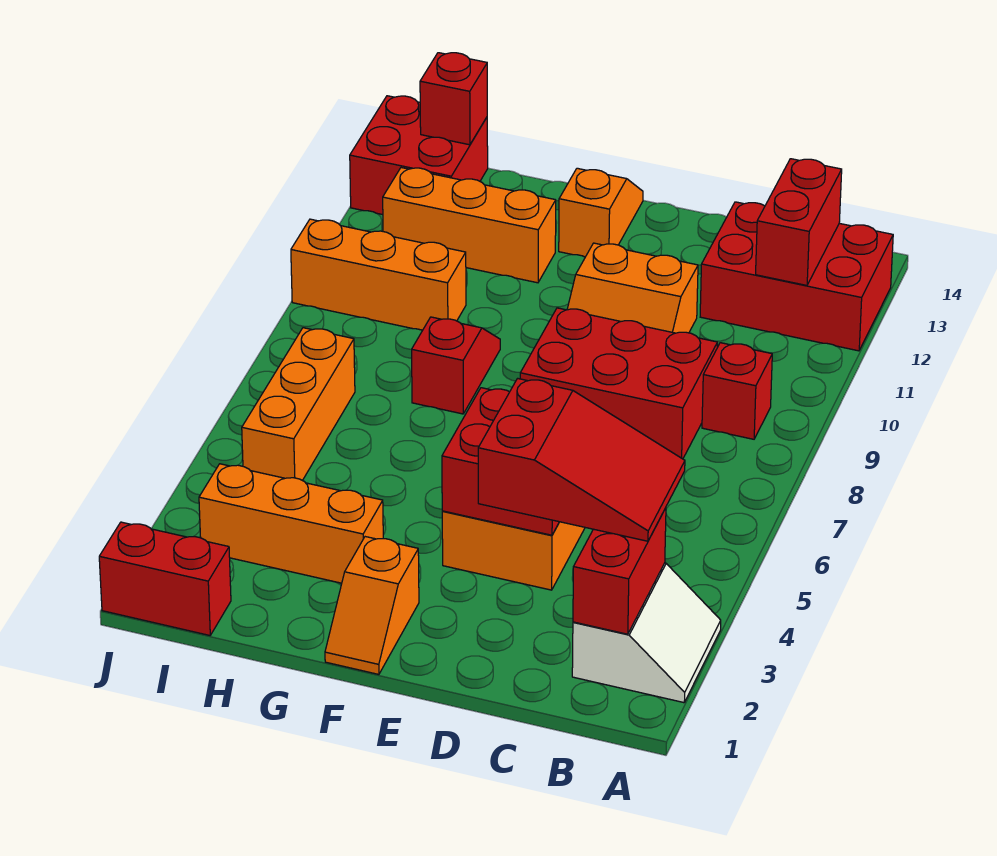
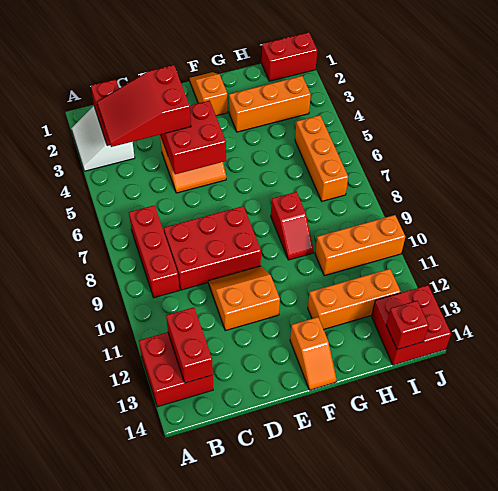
red 2x3 brick [700,202,893,351] -> red 2x2 brick [139,332,213,407]
red 1x1 brick [702,343,772,439] -> red 1x3 brick [129,205,179,298]

